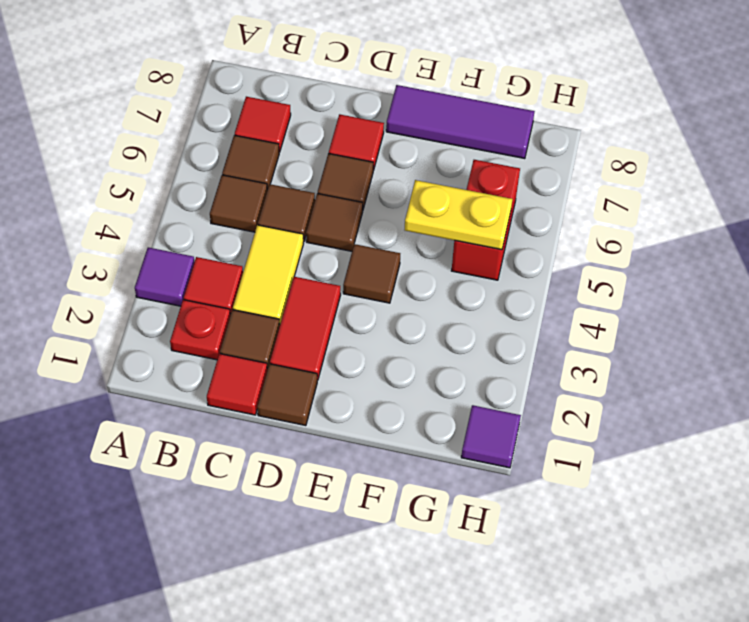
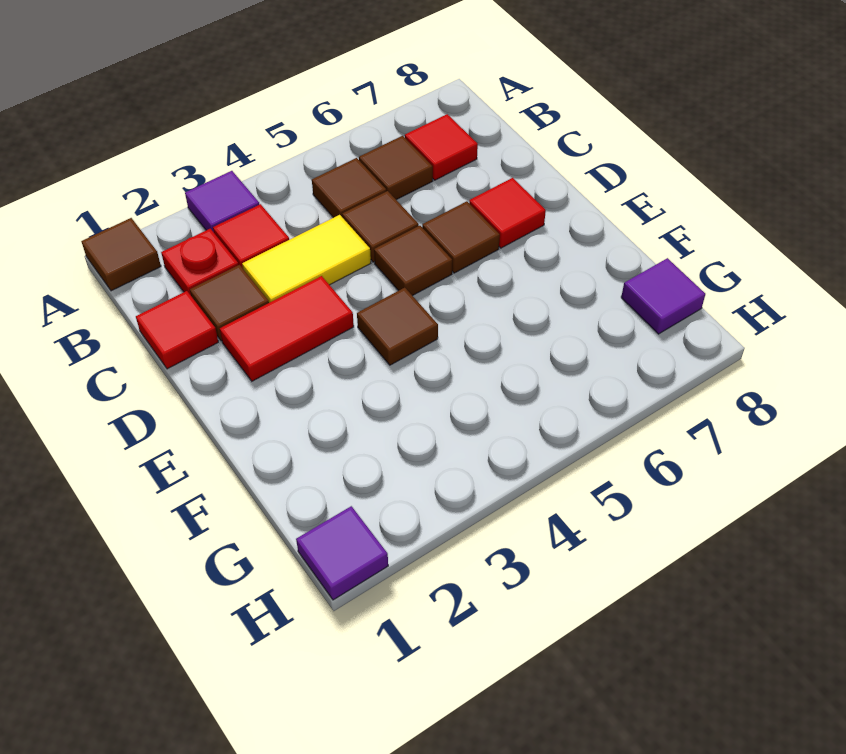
brown 1x1 tile [257,364,317,426] -> brown 1x1 tile moved to [81,218,161,291]
purple 1x3 tile [386,85,535,159] -> purple 1x1 tile [621,258,705,334]
yellow 1x2 plate [405,180,512,250] -> none
red 1x2 brick [452,160,520,280] -> none

